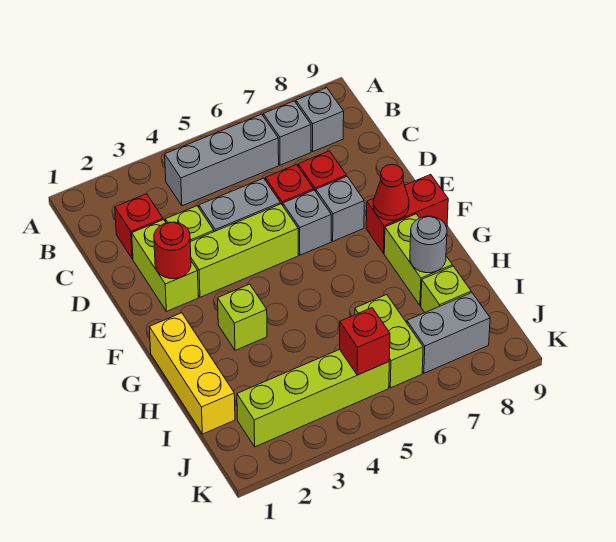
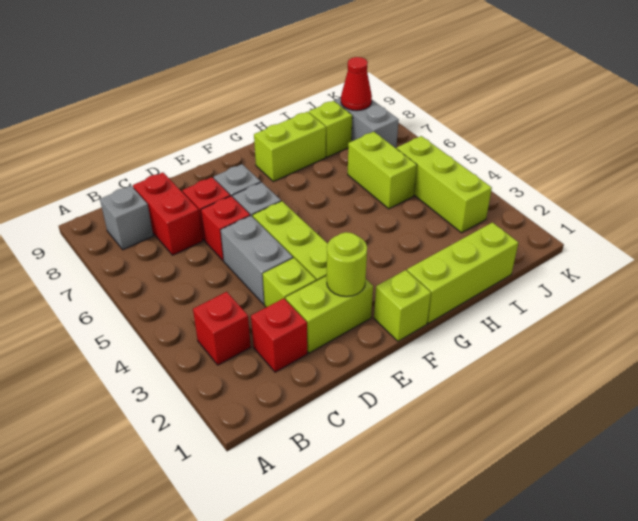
grey 1x3 brick [165,114,279,206] -> none
grey 1x1 brick [263,101,311,165] -> none
red 1x1 round brick [154,222,191,279] -> lime 1x1 round brick [327,232,367,297]
red 1x2 brick [366,174,448,253] -> red 1x2 brick moved to [133,173,203,255]
red 1x1 cone [373,164,409,220] -> red 1x1 cone moved to [341,57,372,111]
yellow 1x3 brick [149,313,235,434] -> lime 1x3 brick [407,223,518,323]
lime 1x1 brick [218,284,267,350] -> lime 1x1 brick moved to [374,270,431,341]
grey 1x1 round brick [410,216,447,273] -> none
lime 1x2 brick [355,295,423,388] -> lime 1x2 brick turned to [348,132,417,209]
lime 1x4 brick [237,349,389,447] -> lime 1x3 brick [397,136,492,233]
red 1x1 brick [340,308,390,375] -> red 1x1 brick moved to [193,292,251,365]

